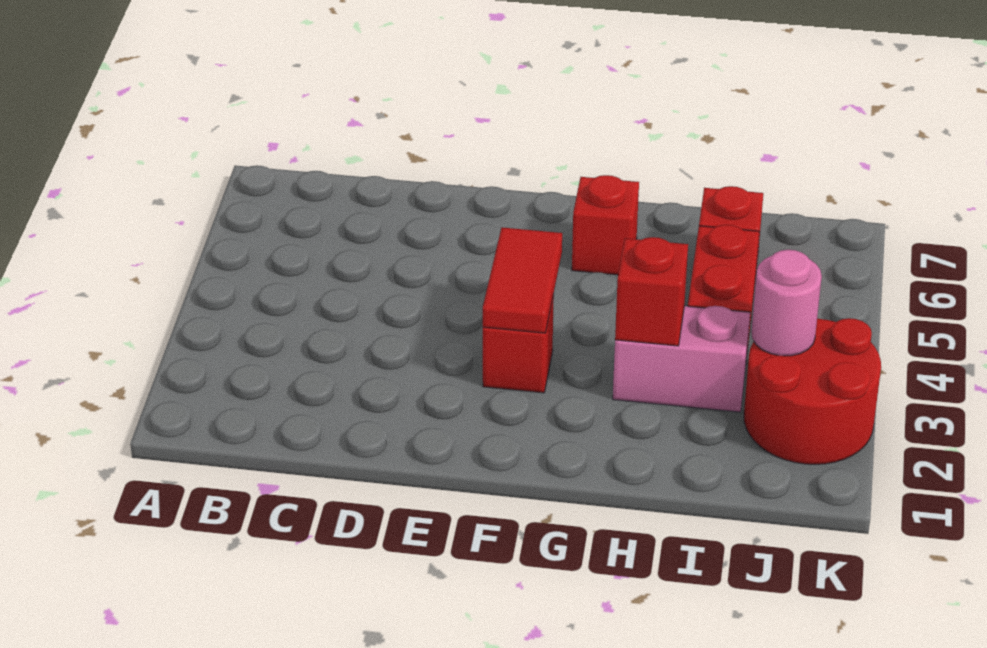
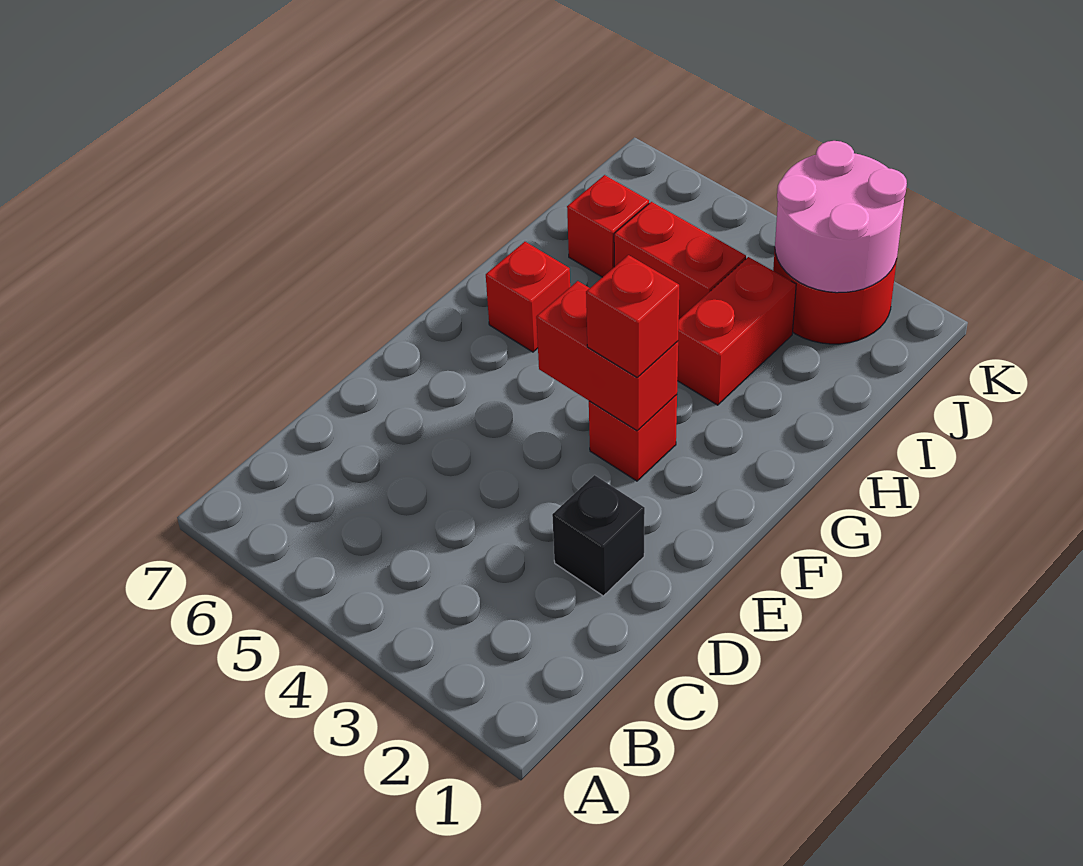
none -> black 1x1 brick [552,475,645,596]
red 1x2 tile [483,227,562,333] -> red 1x2 brick [536,281,678,431]
pink 1x2 brick [613,306,750,412] -> red 1x2 brick [677,257,796,405]
red 1x1 brick [615,237,688,346] -> red 1x1 brick moved to [586,255,679,377]
pink 1x1 round brick [751,250,822,356] -> pink 2x2 round brick [775,141,907,293]

